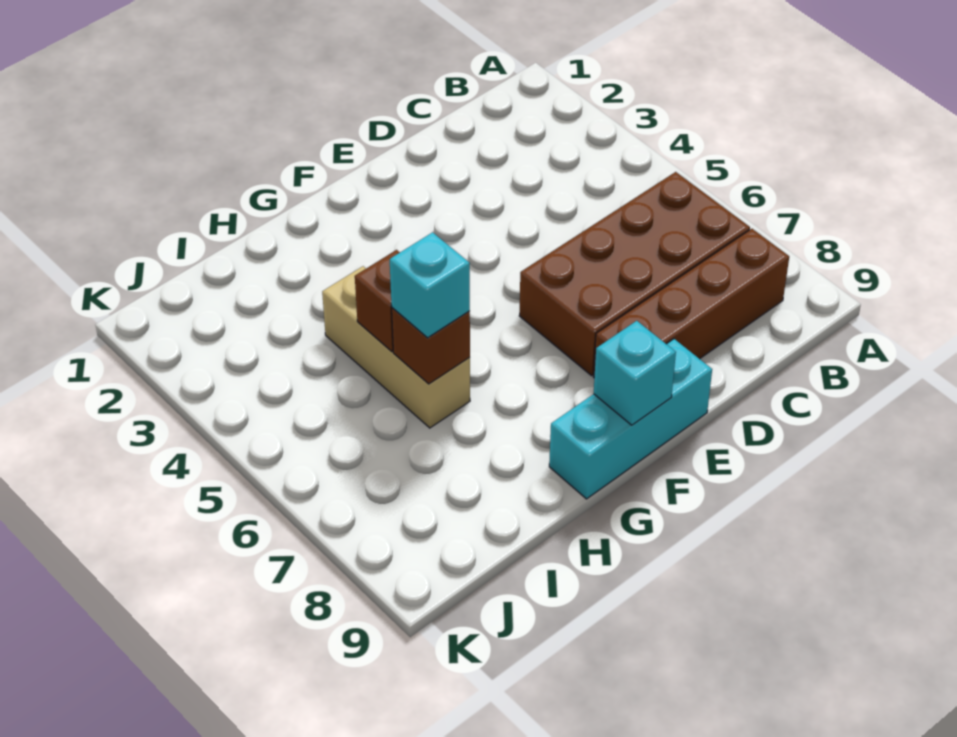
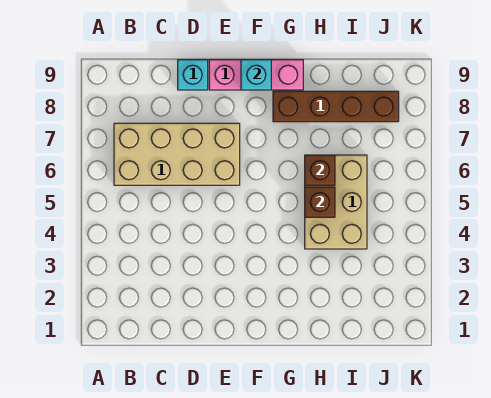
brown 2x4 brick [519,172,750,376] -> tan 2x4 brick [114,123,240,185]
brown 1x4 brick [593,229,789,377] -> brown 1x4 brick moved to [273,91,399,122]
cyan 1x3 brick [549,339,712,499] -> pink 1x3 brick [209,60,303,90]
tan 1x3 brick [322,266,470,428] -> tan 2x3 brick [305,155,367,249]
cyan 1x1 brick [390,232,470,338] -> cyan 1x1 brick moved to [178,60,208,90]

